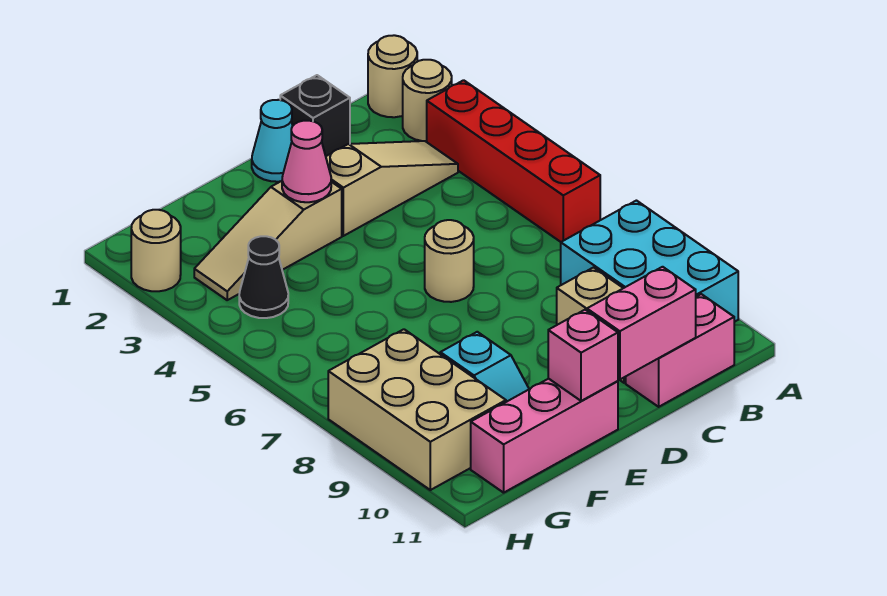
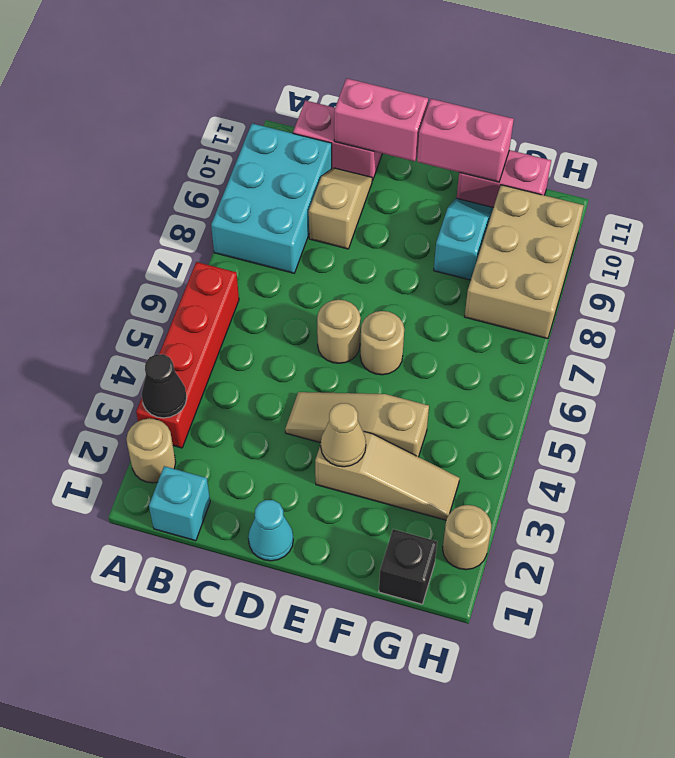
tan 1x1 round brick [368,35,417,117] -> tan 1x1 round brick moved to [360,311,404,375]
none -> cyan 1x1 brick [149,466,210,541]
tan 1x3 slope [326,141,458,236] -> tan 1x3 slope moved to [285,392,429,457]
black 1x1 brick [280,75,350,156] -> black 1x1 brick moved to [379,529,437,604]
pink 1x1 cone [282,121,331,202] -> tan 1x1 cone [321,403,366,467]
pink 1x3 brick [471,379,618,493] -> pink 1x2 brick [457,150,551,207]
pink 1x1 brick [548,310,618,401] -> pink 1x2 brick [417,99,514,182]
black 1x1 cone [239,236,288,318] -> black 1x1 cone moved to [141,354,187,418]

